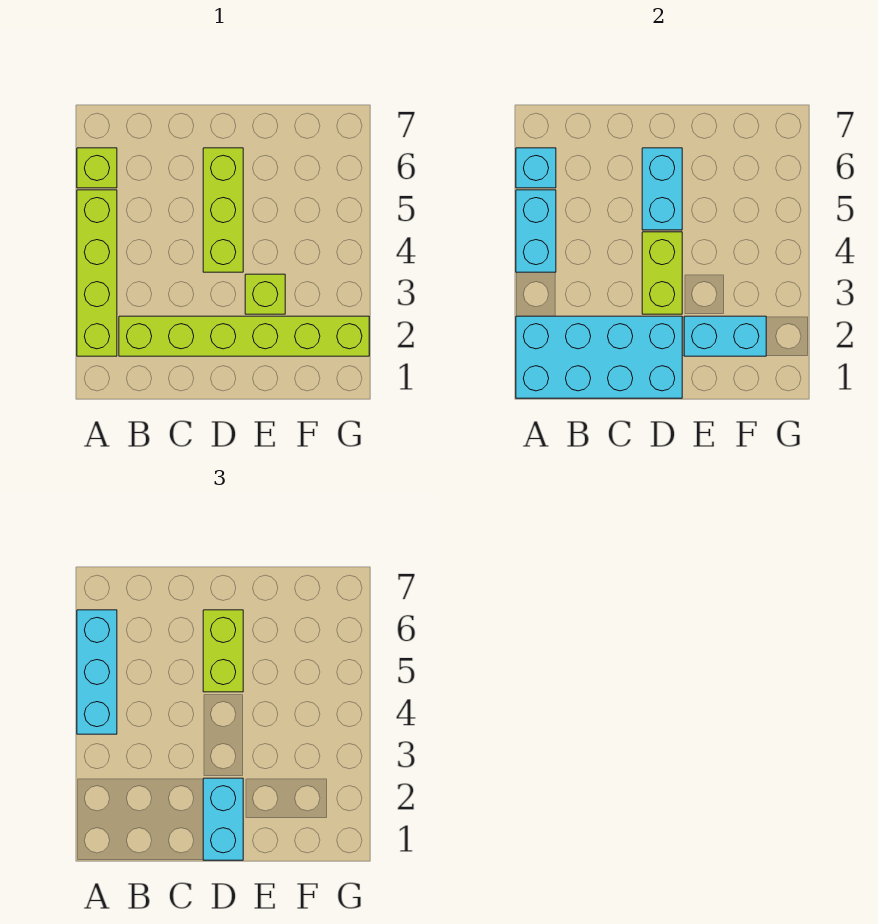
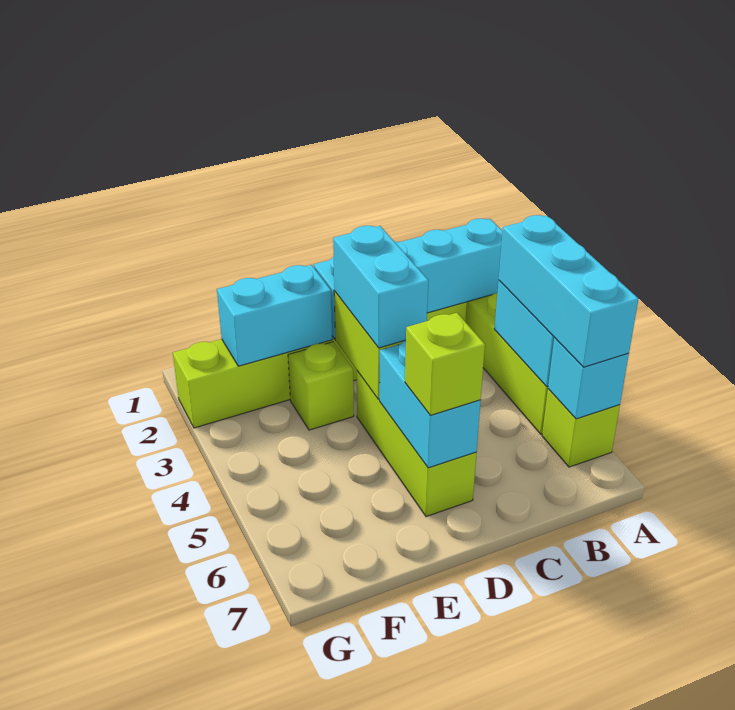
cyan 2x4 brick [516,316,682,398] -> cyan 1x4 brick [314,219,503,339]
cyan 1x2 brick [203,778,243,860] -> cyan 1x2 brick moved to [333,226,428,348]
lime 1x2 brick [203,610,243,692] -> lime 1x1 brick [405,313,485,415]

